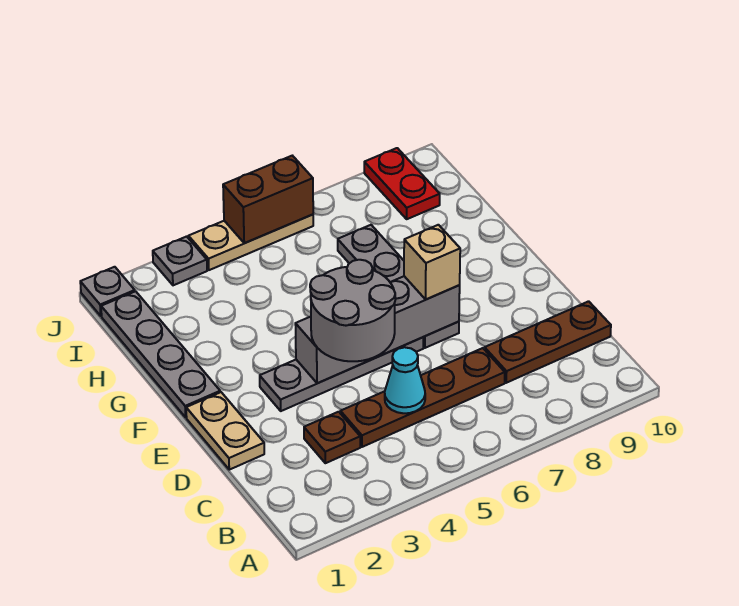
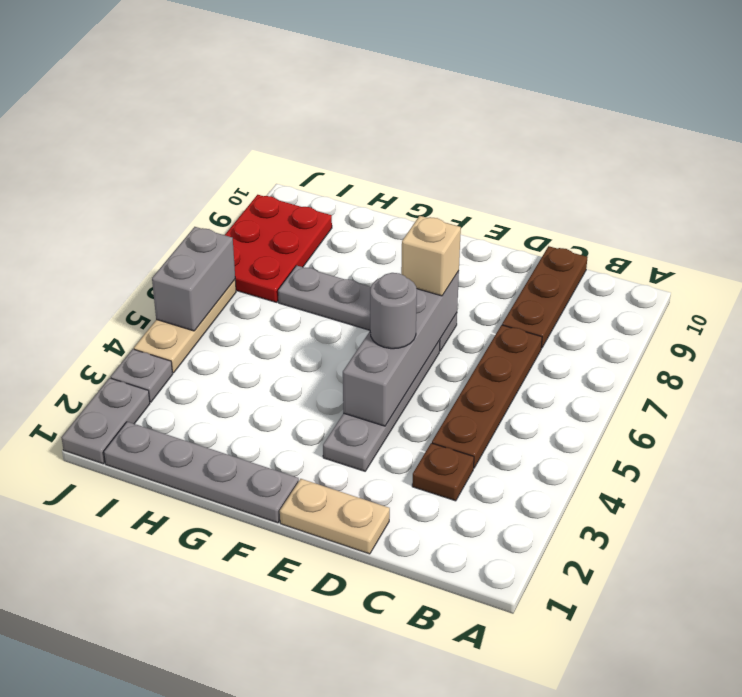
cyan 1x1 cone [385,347,425,413] -> none
grey 2x2 round brick [310,260,395,361] -> grey 1x1 round brick [370,273,417,349]
red 1x2 plate [364,148,440,219] -> red 2x3 plate [225,195,332,302]
grey 1x1 plate [80,267,135,316] -> grey 1x2 plate [61,378,150,464]
brown 1x2 brick [223,156,313,243] -> grey 1x2 brick [152,227,235,331]

